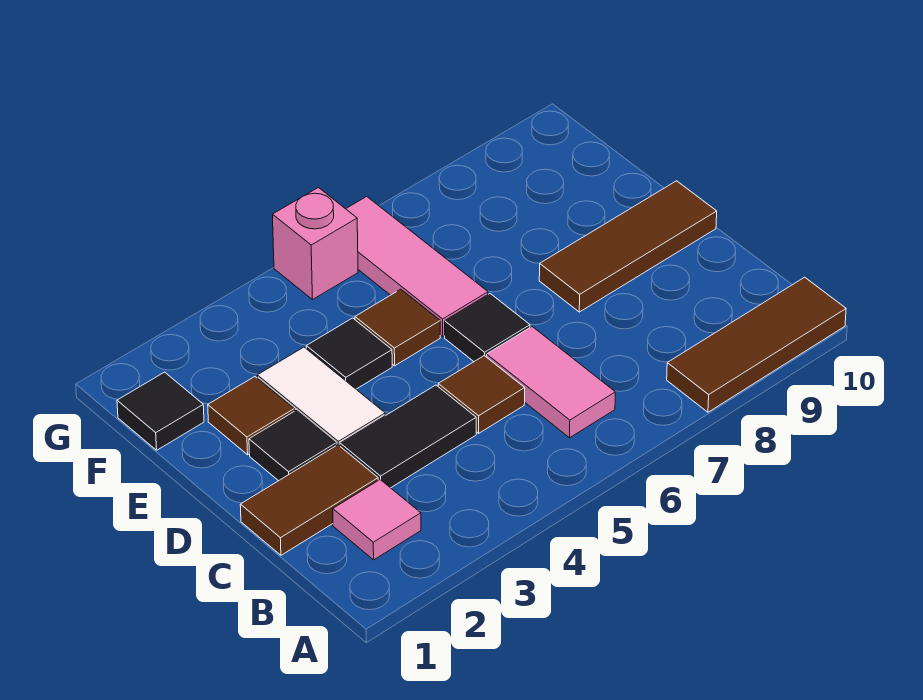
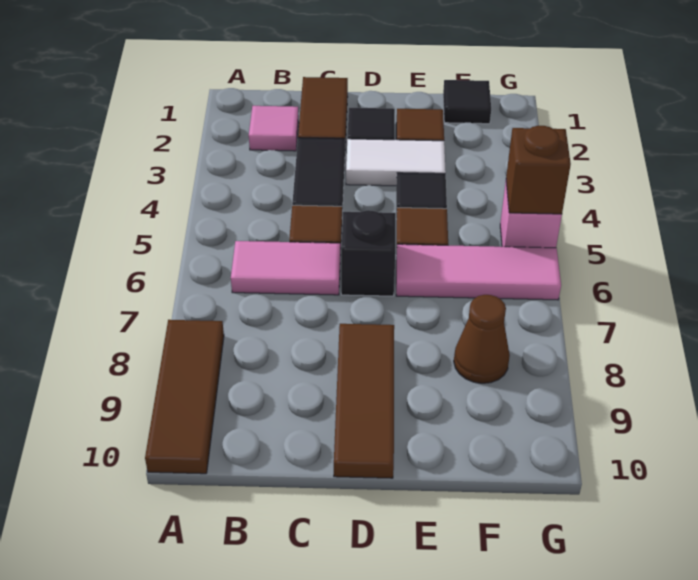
black 1x1 tile [445,294,530,361] -> black 1x1 brick [341,210,396,296]
none -> brown 1x1 cone [454,295,510,383]
none -> brown 1x1 brick [506,126,571,214]

